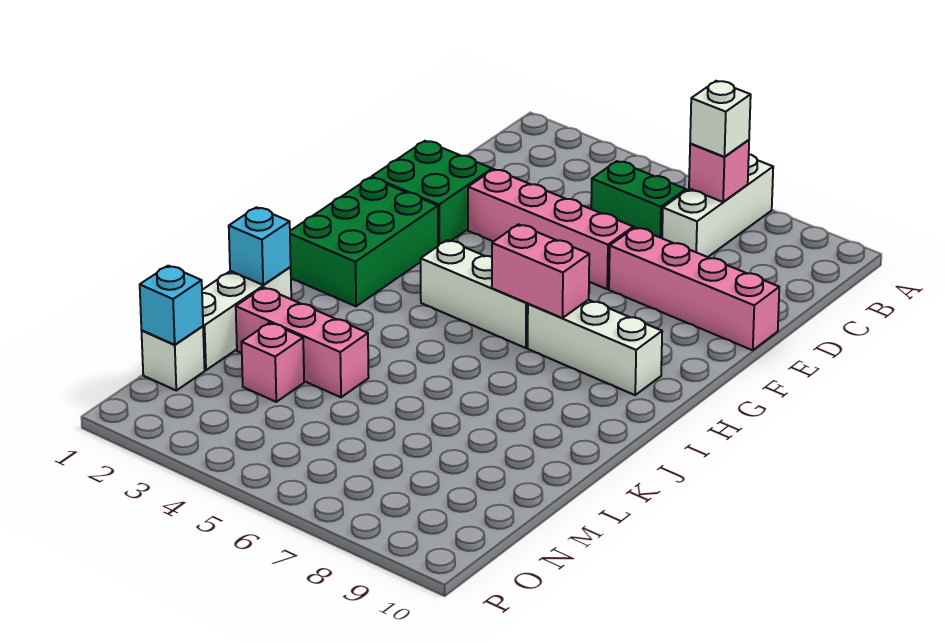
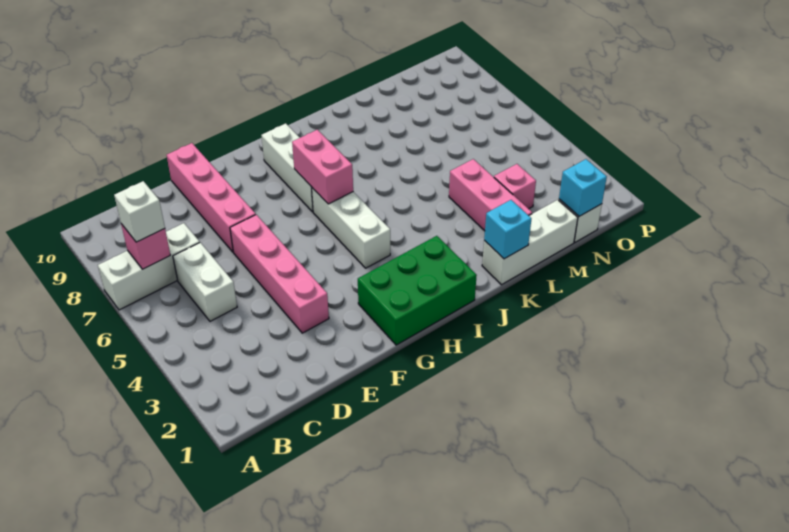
green 1x2 brick [591,161,686,238] -> white 1x2 brick [173,243,237,321]
green 2x2 brick [372,141,492,246] -> none

